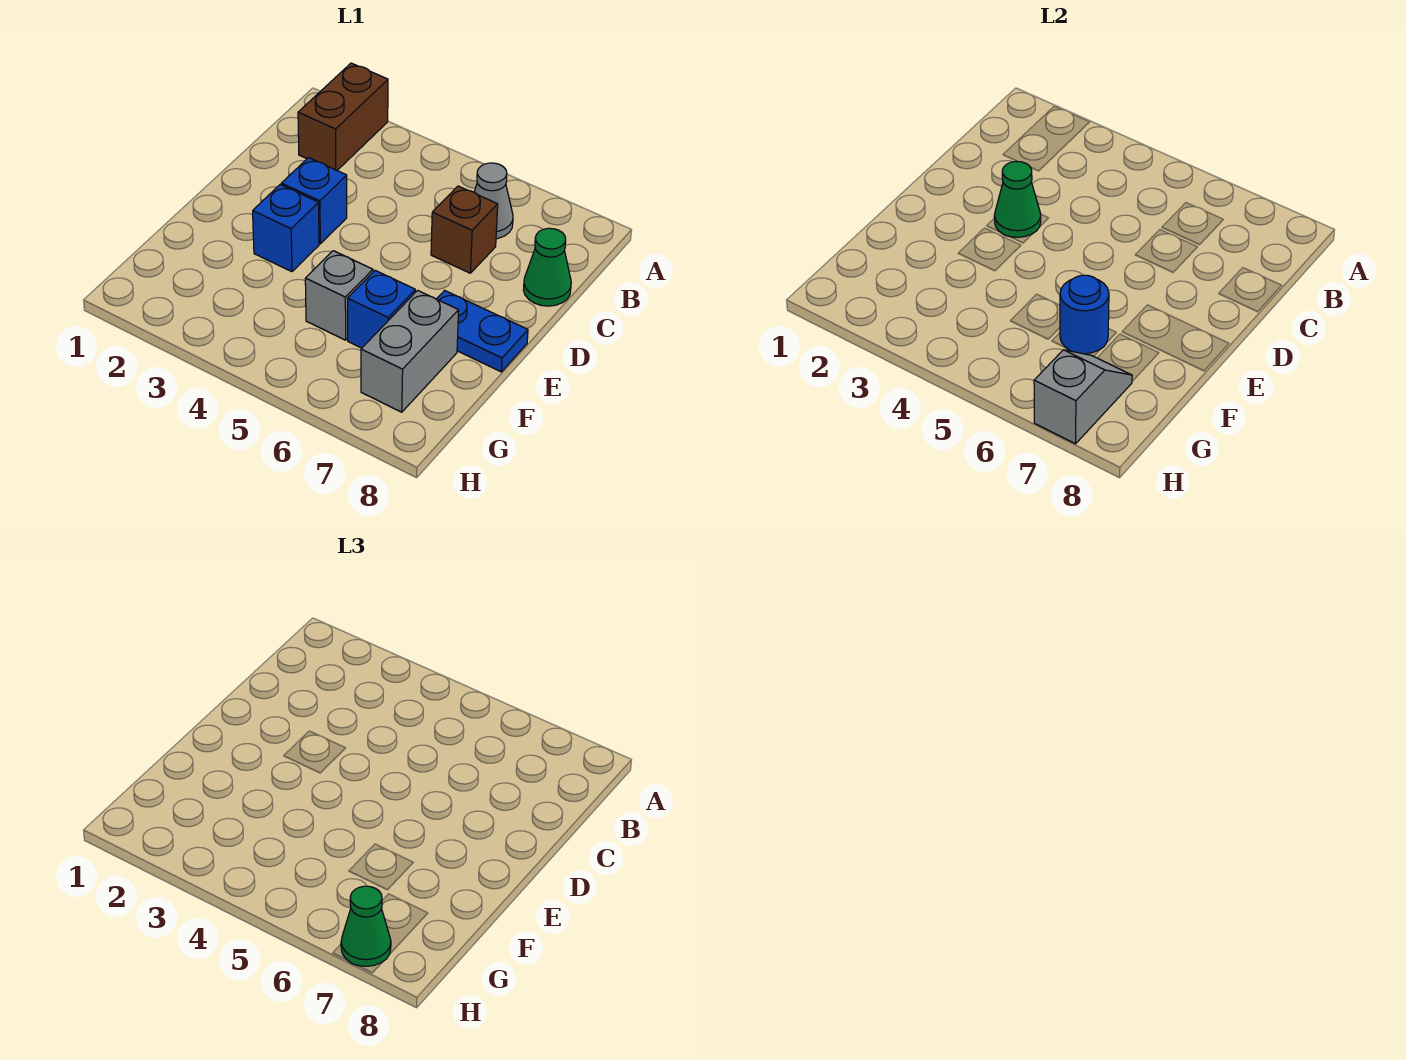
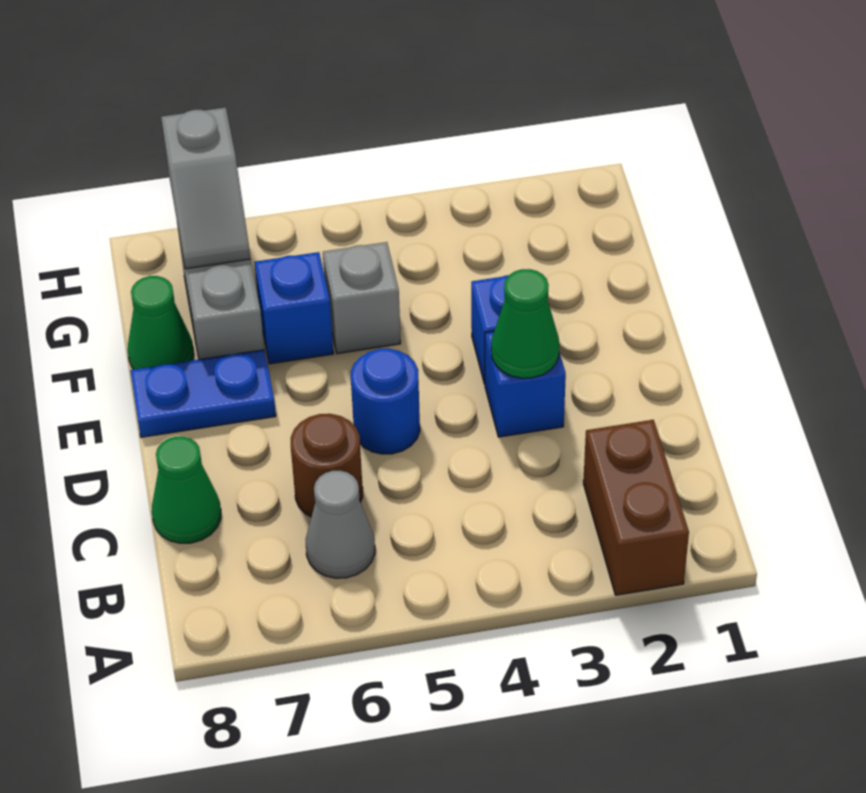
brown 1x1 brick [431,186,498,273] -> brown 1x1 round brick [291,414,363,517]
blue 1x1 round brick [1060,275,1109,354] -> blue 1x1 round brick moved to [351,348,420,454]
green 1x1 cone [341,886,391,966] -> green 1x1 cone moved to [128,276,194,370]

